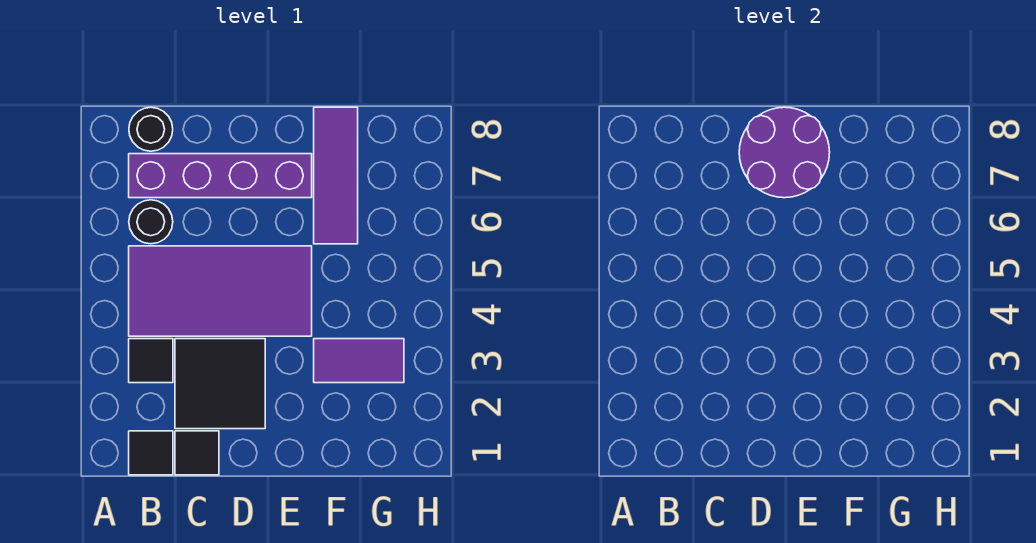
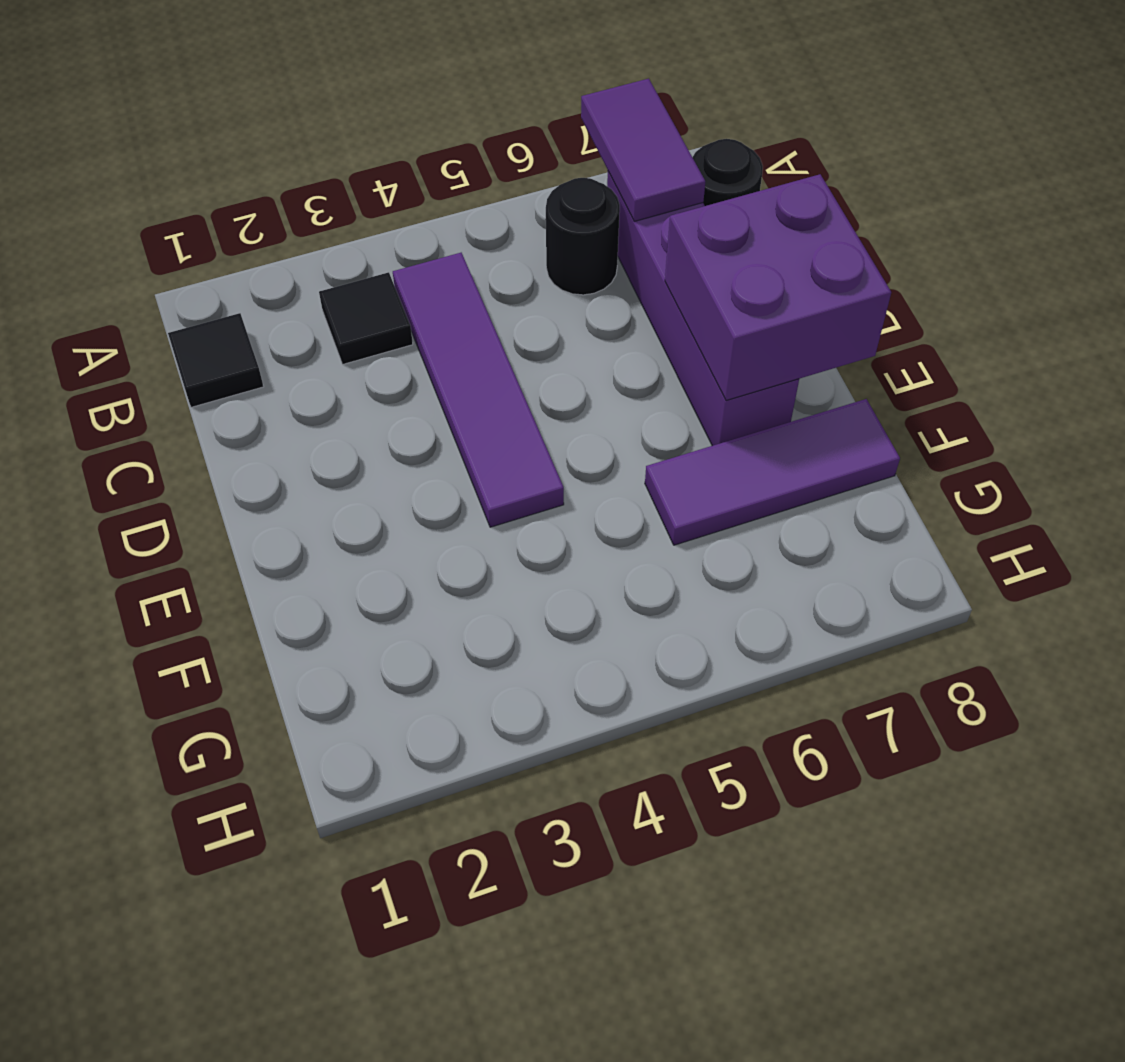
purple 2x4 tile [129,246,312,336] -> purple 1x4 tile [393,253,564,527]
black 1x1 tile [175,431,219,475] -> none
black 2x2 tile [175,339,265,429] -> none
purple 2x2 round brick [739,107,830,198] -> purple 2x2 brick [665,174,891,400]
purple 1x2 tile [314,339,404,383] -> purple 1x2 tile moved to [581,79,705,221]

